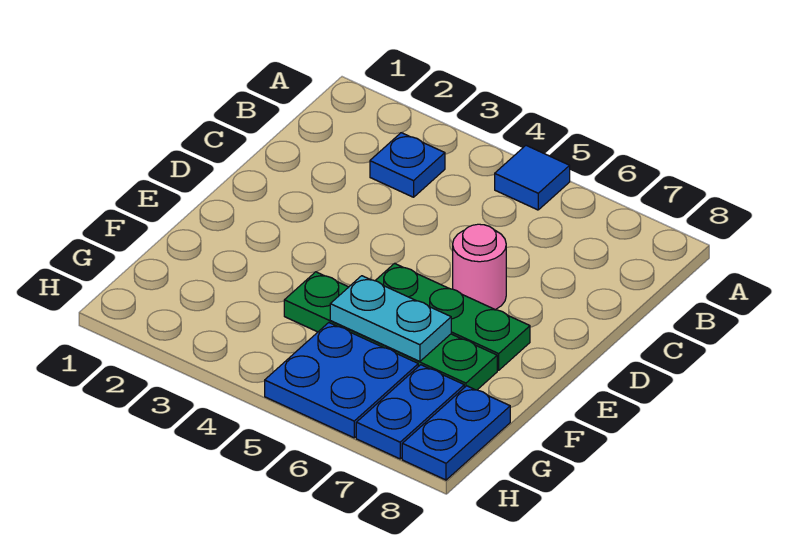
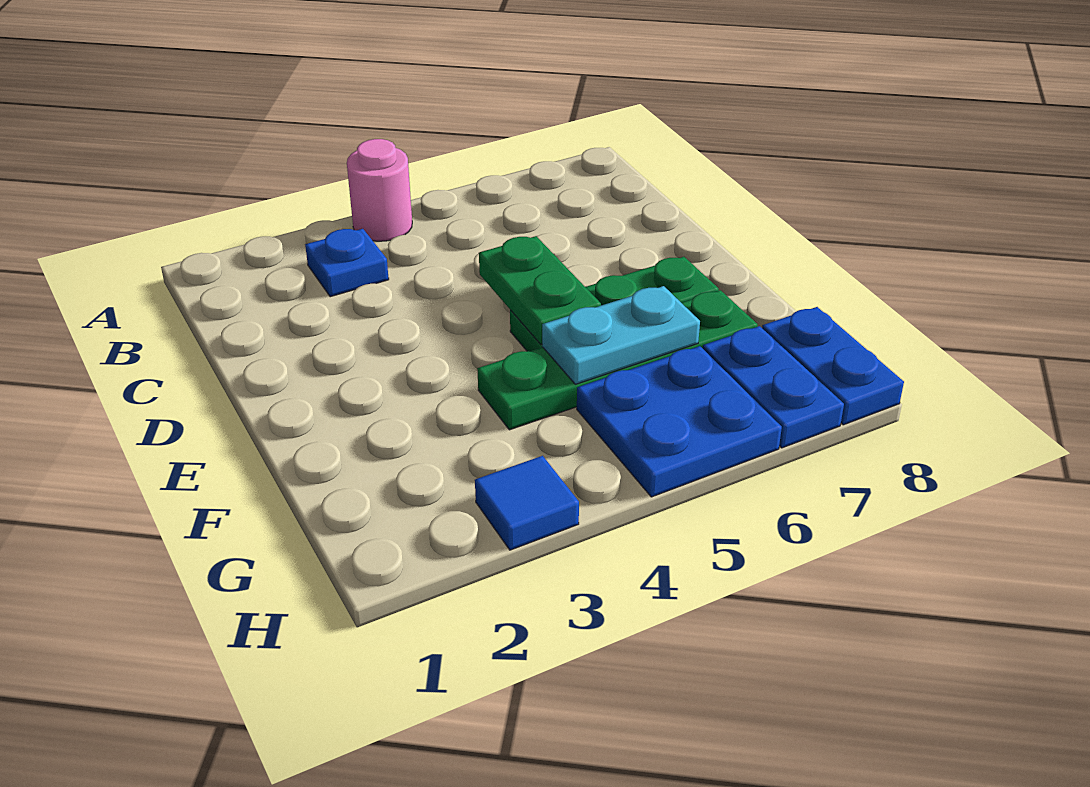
blue 1x1 tile [495,146,570,210] -> blue 1x1 tile moved to [475,456,579,550]
none -> green 1x2 plate [479,236,601,344]
pink 1x1 round brick [453,224,506,310] -> pink 1x1 round brick moved to [347,139,412,241]

